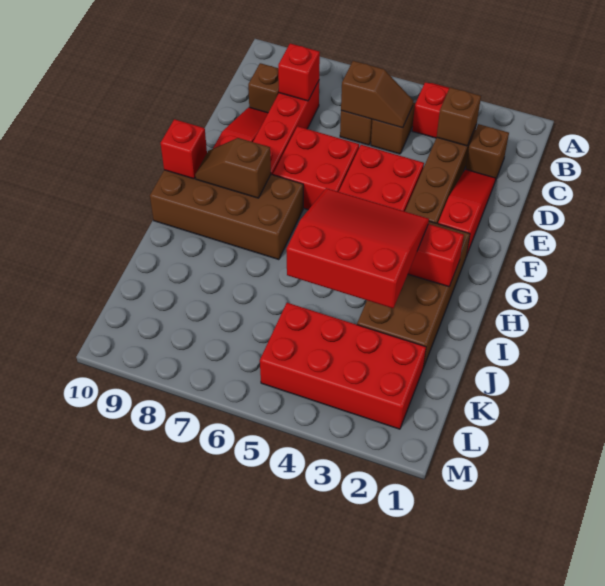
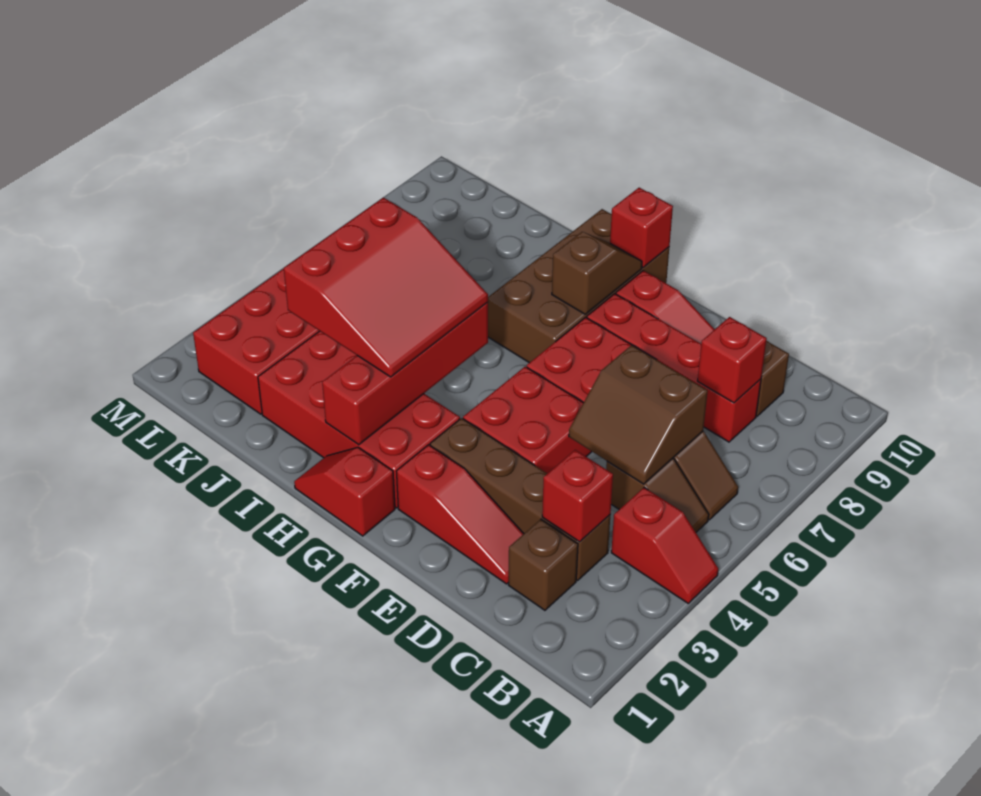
brown 1x1 brick [437,87,481,146] -> red 1x1 brick [542,450,613,542]
brown 1x2 slope [341,61,413,128] -> brown 2x2 slope [569,345,708,484]
none -> red 1x2 slope [294,447,395,536]
brown 2x4 brick [357,222,470,368] -> red 2x4 brick [258,331,460,508]

